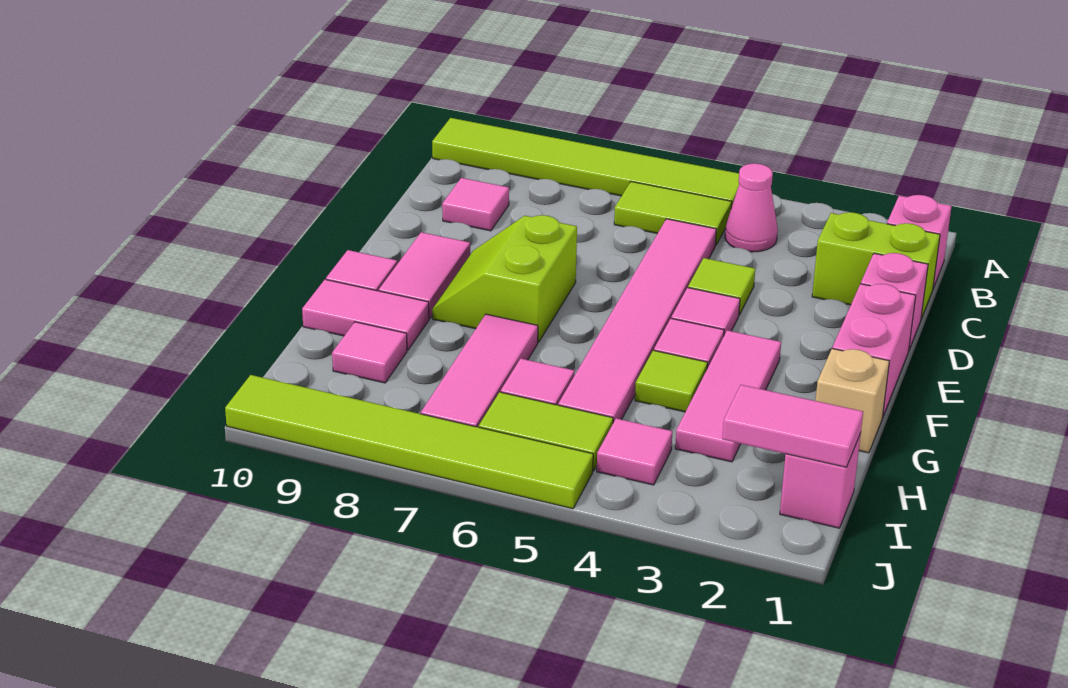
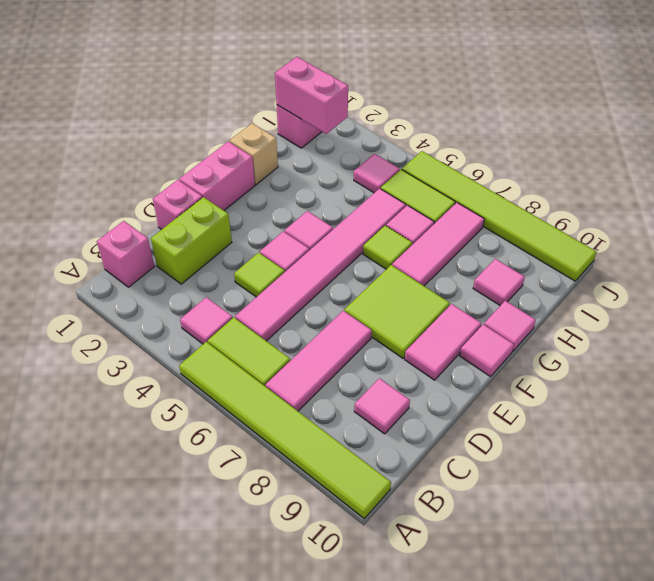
pink 1x1 cone [725,163,778,252] -> pink 1x1 tile [180,297,233,344]
lime 1x2 brick [812,212,940,319] -> lime 1x2 brick turned to [151,197,232,284]
lime 2x2 slope [432,215,577,342] -> lime 2x2 tile [344,265,450,358]
pink 1x3 tile [675,330,781,462] -> pink 1x3 tile moved to [266,311,372,411]
lime 1x1 tile [635,350,708,412] -> lime 1x1 tile moved to [363,226,412,269]
pink 1x2 tile [302,279,429,350] -> pink 1x1 tile [484,301,536,351]
pink 1x2 tile [722,385,863,467] -> pink 1x2 brick [275,57,348,134]

